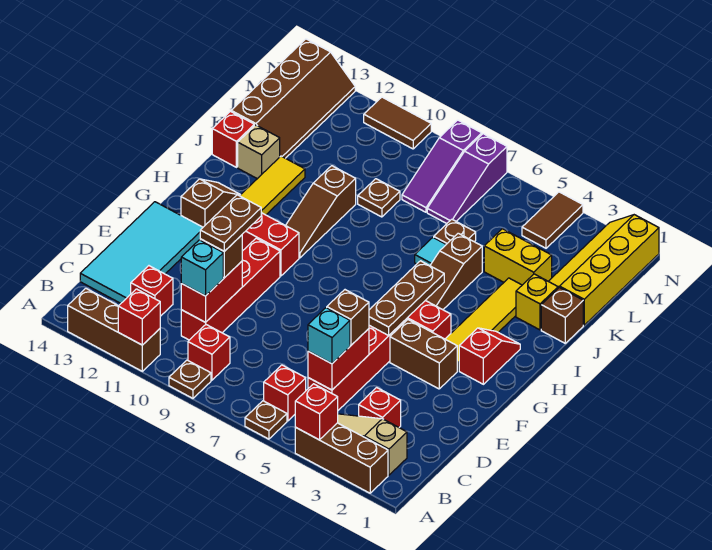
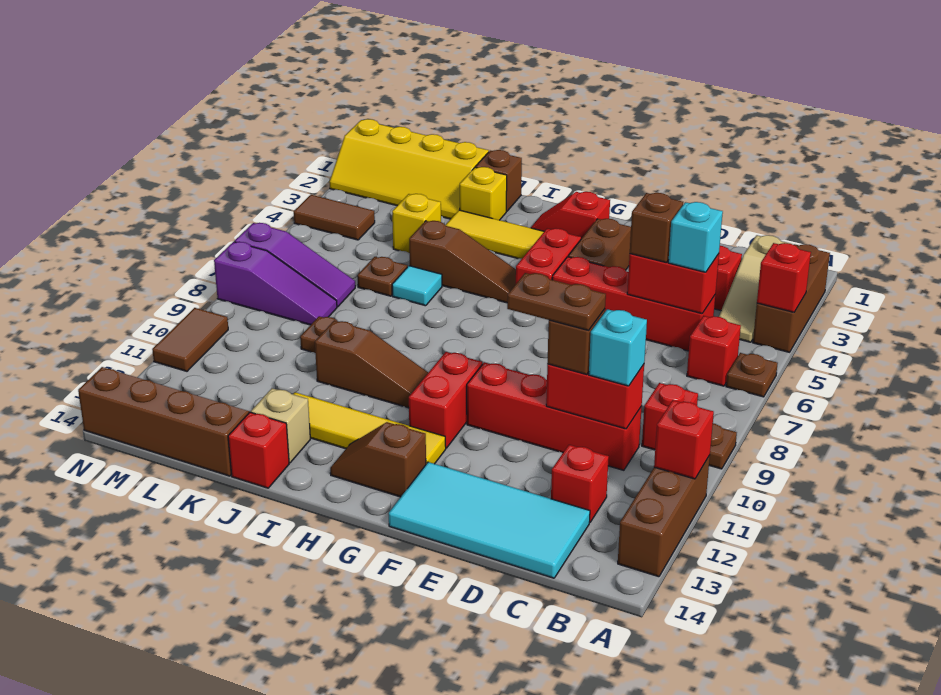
brown 1x3 plate [369,261,444,336] -> none
yellow 1x2 brick [484,229,552,285] -> yellow 1x1 brick [392,194,441,253]

